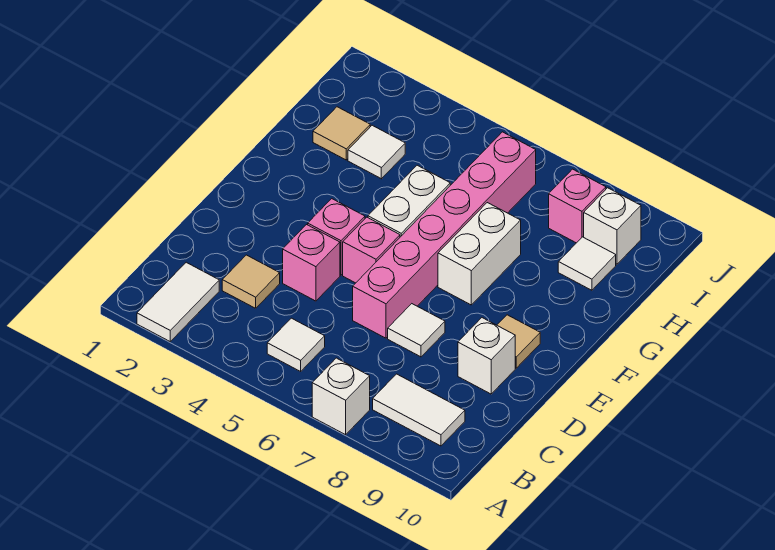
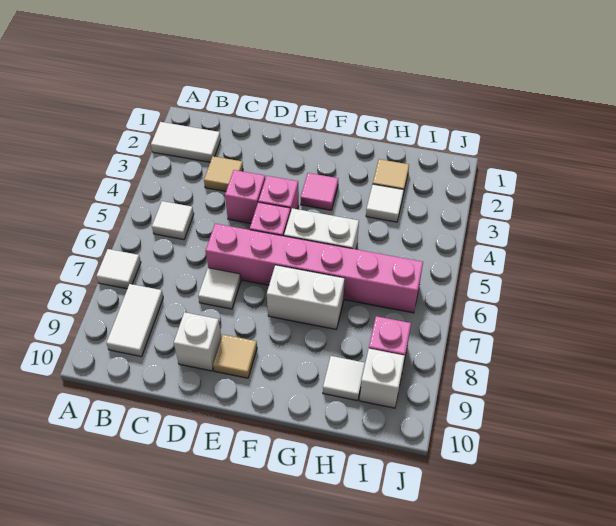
white 1x1 brick [312,358,370,435] -> white 1x1 tile [96,249,141,289]
none -> pink 1x1 tile [301,173,338,210]

